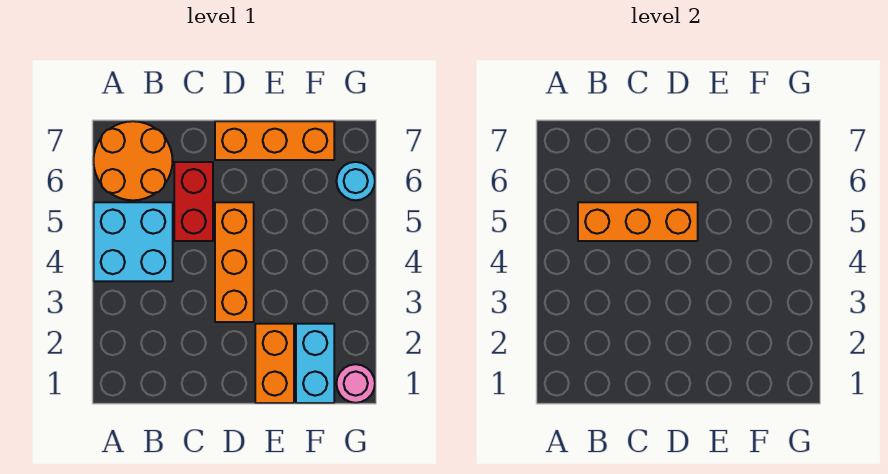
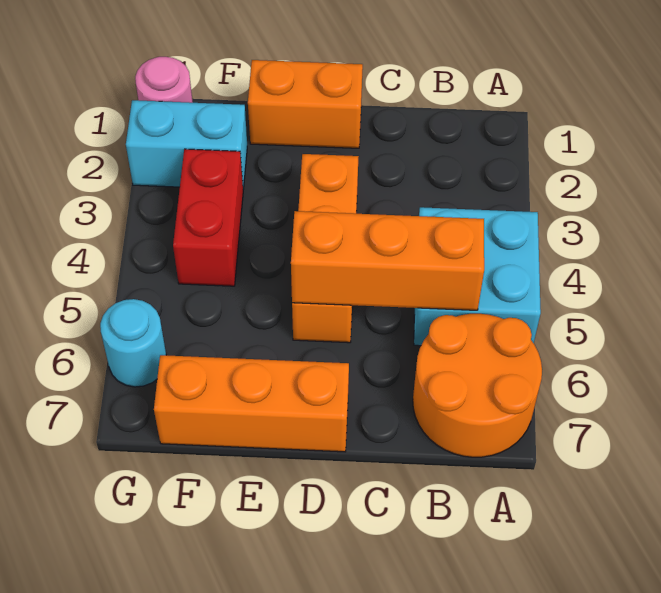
red 1x2 brick [174,162,213,241] -> red 1x2 brick moved to [173,149,243,286]
orange 1x2 brick [255,324,294,403] -> orange 1x2 brick turned to [248,60,363,148]
cyan 1x2 brick [296,324,334,403] -> cyan 1x2 brick turned to [126,100,247,189]

